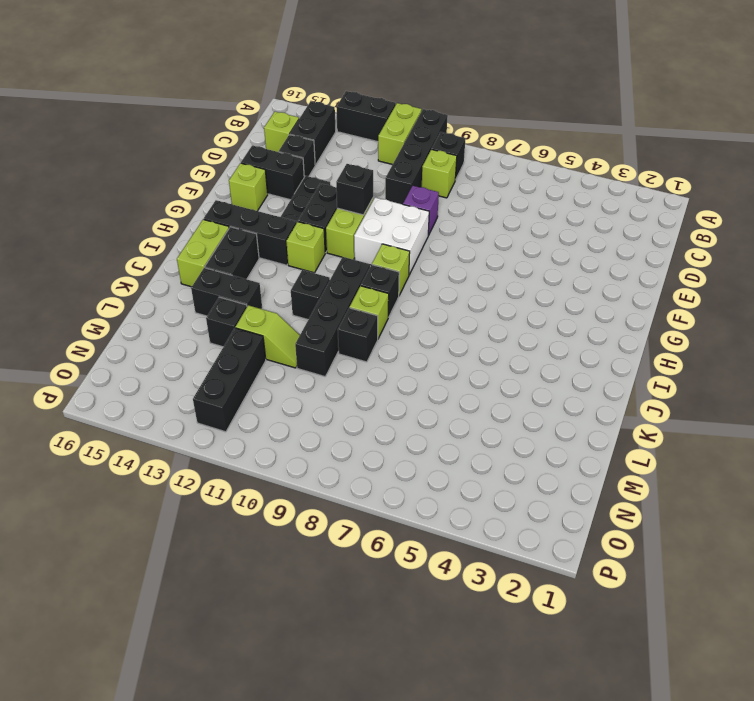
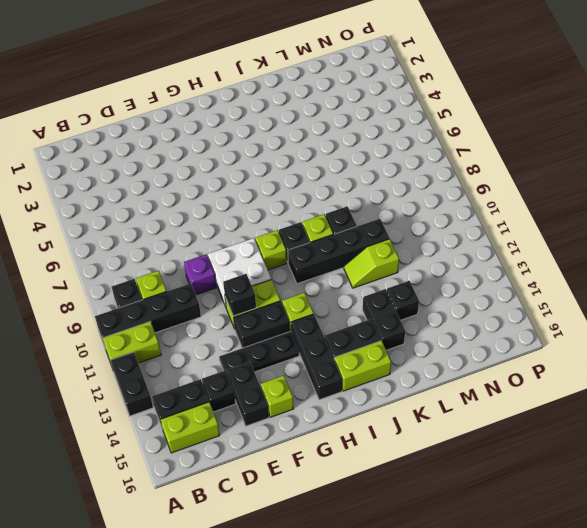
lime 1x1 brick [264,112,299,152] -> lime 1x2 brick [160,402,220,453]
black 1x1 brick [291,270,330,320] -> none
lime 1x2 slope [235,305,300,368] -> lime 1x2 slope turned to [344,239,399,288]
black 1x3 brick [193,328,266,432] -> none

